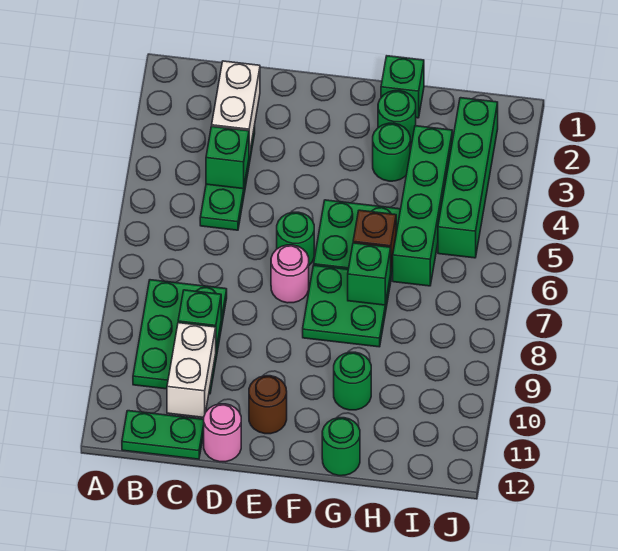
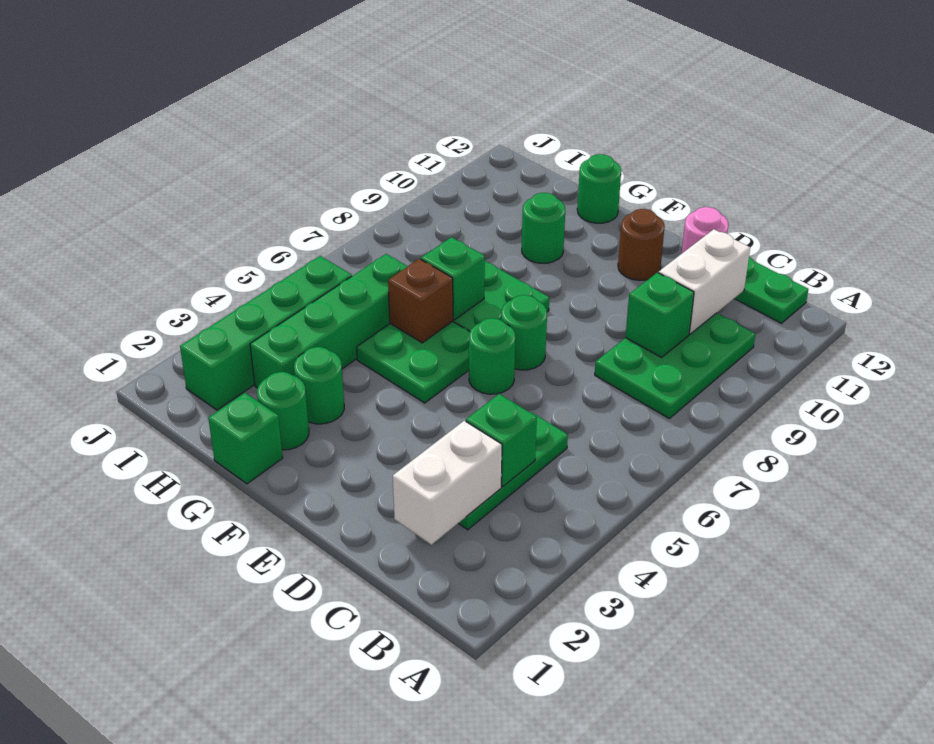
pink 1x1 round brick [271,245,309,303] -> green 1x1 round brick [501,295,547,370]

